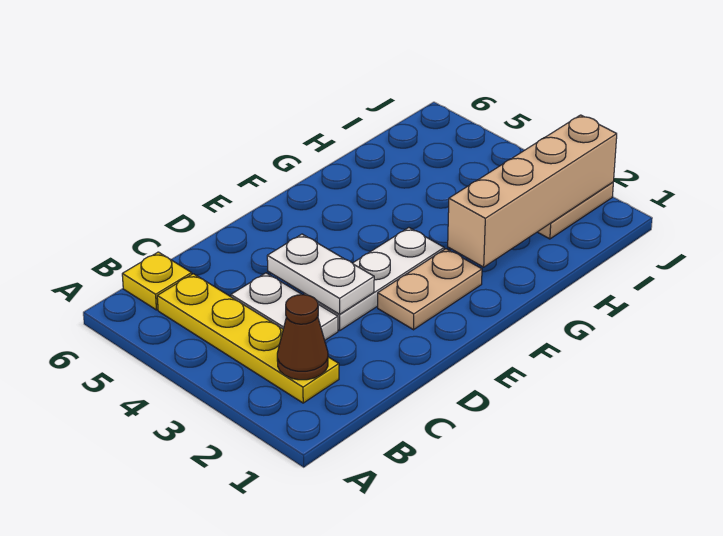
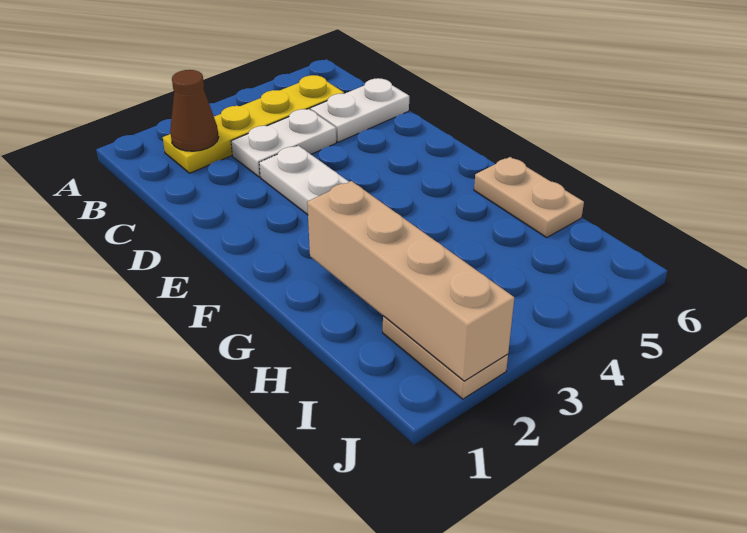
yellow 1x1 plate [122,252,192,310] -> none
white 1x2 plate [267,234,374,314] -> white 1x2 plate moved to [310,78,409,142]
tan 1x2 plate [378,249,482,330] -> tan 1x2 plate moved to [474,157,584,237]

